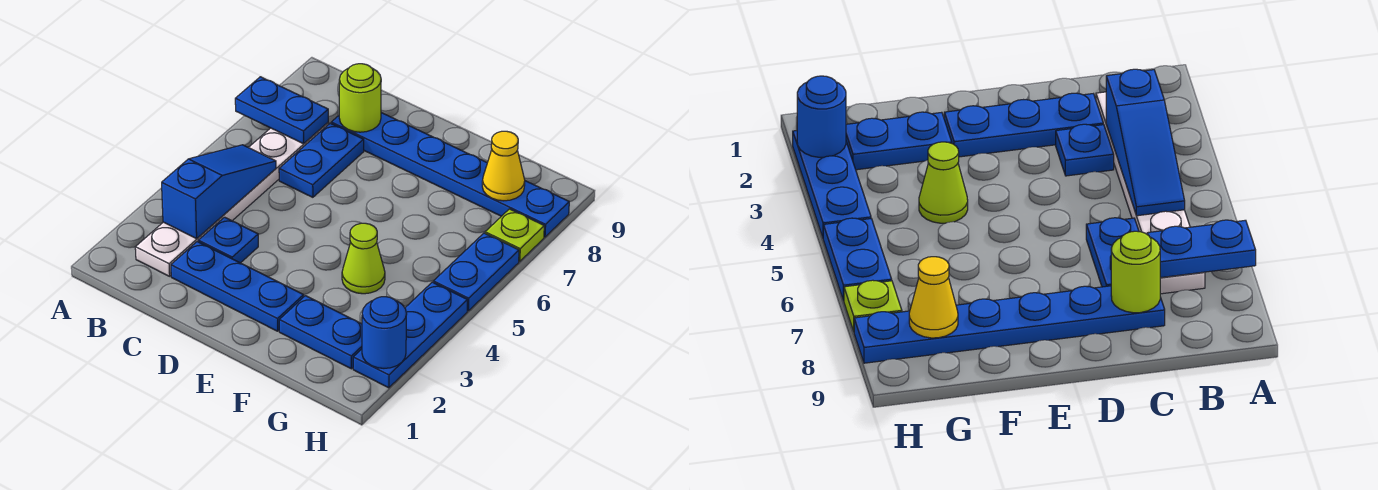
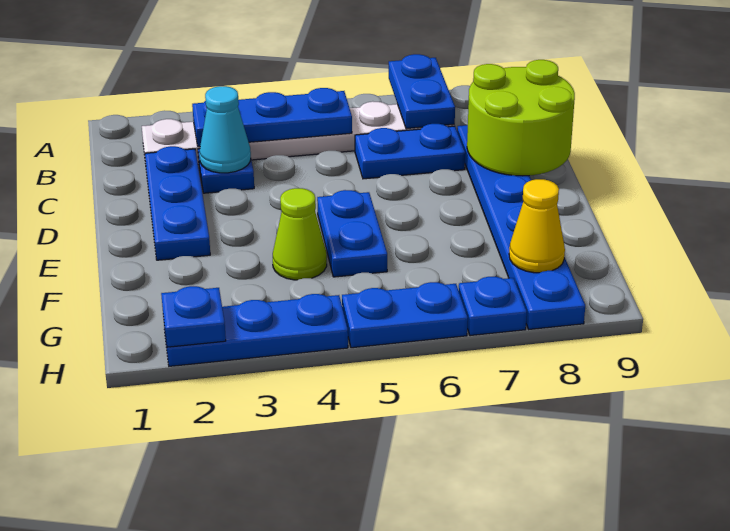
blue 1x3 slope [162,145,276,239] -> blue 1x3 plate [192,88,352,147]
none -> cyan 1x1 cone [199,86,251,173]
lime 1x1 round brick [339,64,381,132] -> lime 2x2 round brick [467,60,575,176]
blue 1x2 plate [279,296,362,369] -> blue 1x2 plate moved to [317,190,387,277]
blue 1x1 round brick [362,297,407,368] -> blue 1x1 plate [161,286,226,347]
lime 1x1 plate [485,209,544,261] -> blue 1x1 plate [459,277,527,336]

